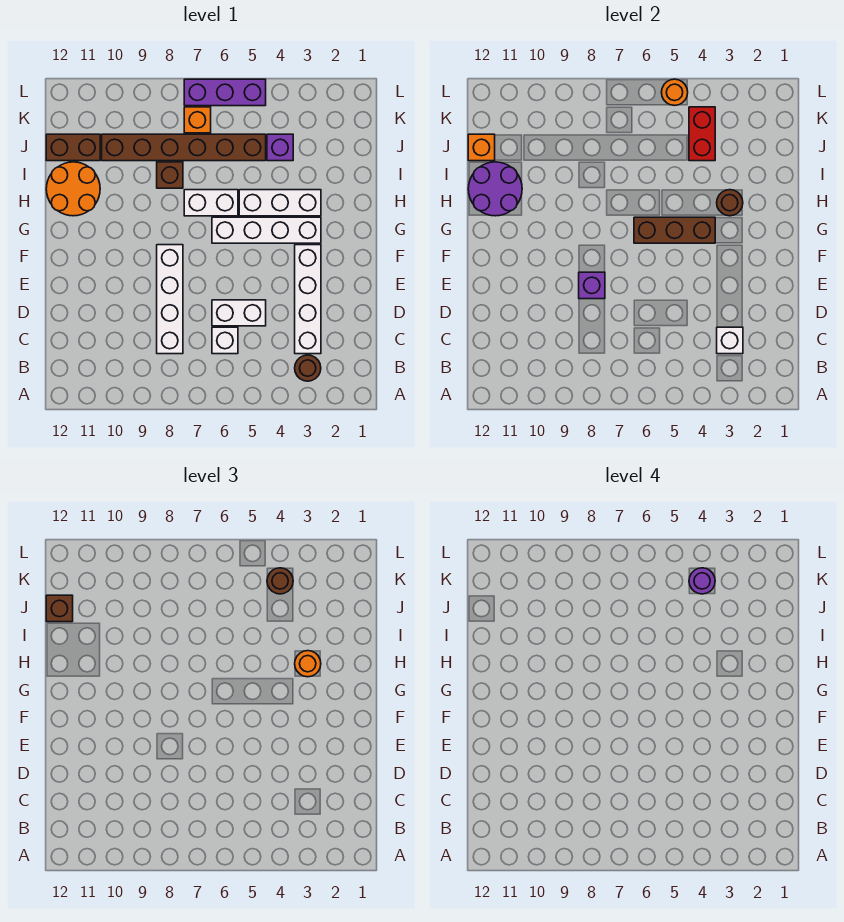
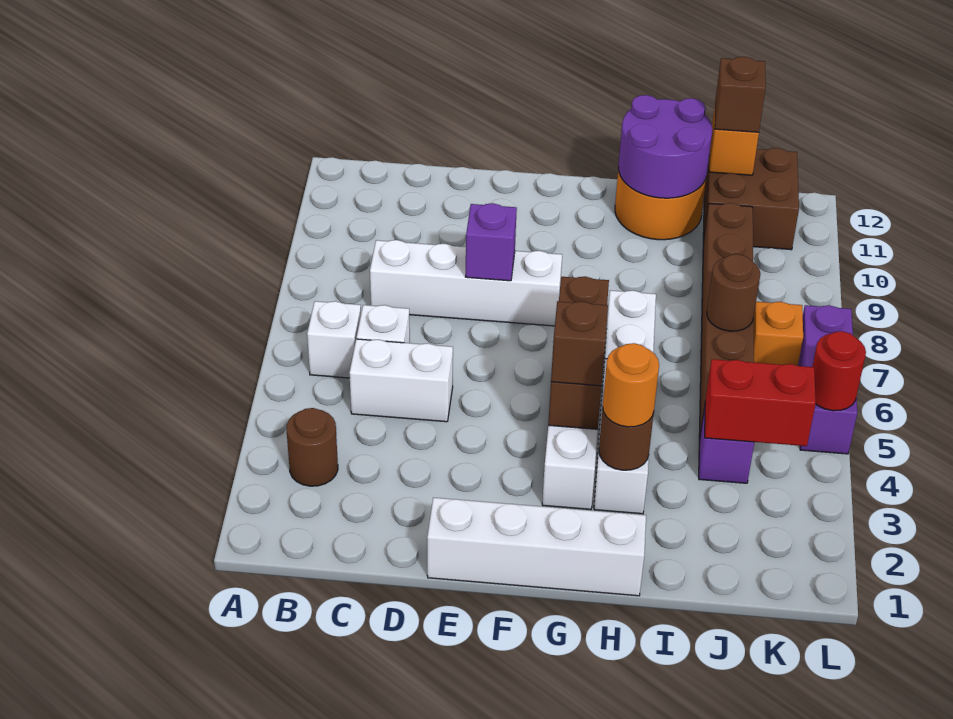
white 1x4 brick [295,245,321,354] -> white 1x4 brick moved to [427,498,646,596]
white 1x1 brick [717,327,743,354] -> white 1x1 brick moved to [307,301,361,378]
white 1x2 brick [212,300,266,326] -> white 1x2 brick turned to [349,339,453,422]
brown 1x1 brick [157,162,183,188] -> brown 1x1 brick moved to [551,301,608,386]
brown 1x2 brick [46,134,100,161] -> brown 2x2 brick [703,148,799,250]
brown 1x1 round brick [267,568,293,594] -> brown 1x1 round brick moved to [707,254,760,331]
purple 1x1 round brick [689,568,715,594] -> none
orange 1x1 round brick [661,79,688,105] -> red 1x1 round brick [812,331,866,411]

